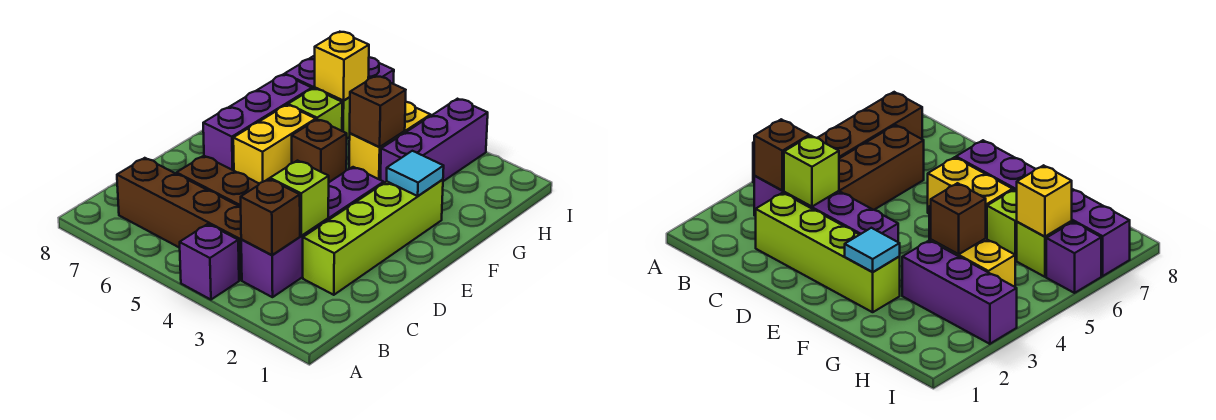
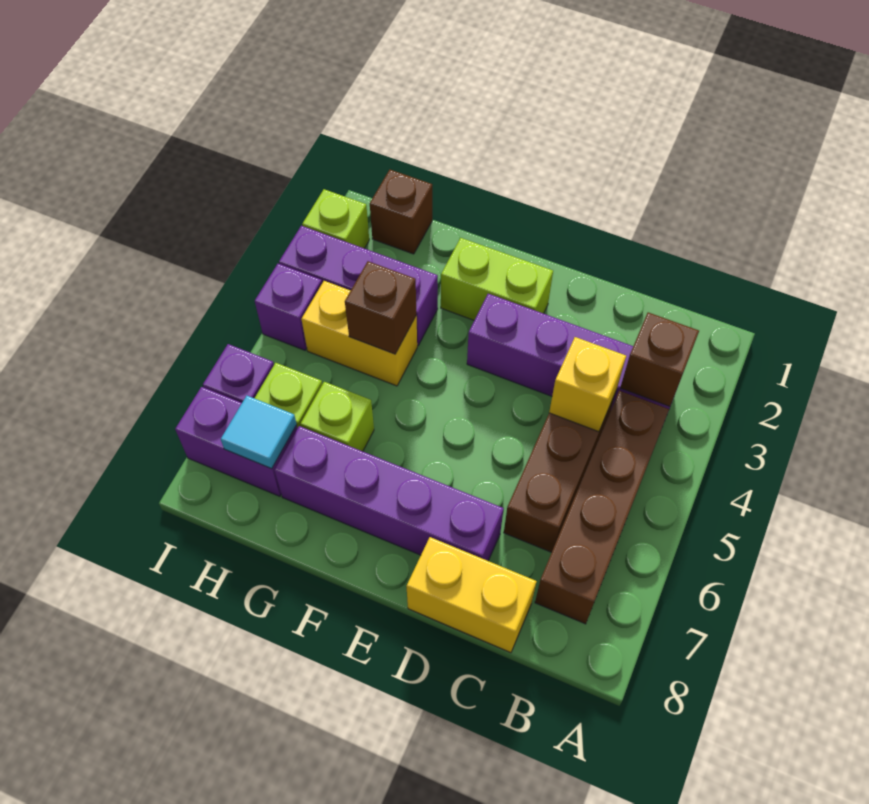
purple 1x1 brick [180,224,239,300] -> purple 1x1 brick moved to [255,264,322,350]
lime 1x4 brick [303,179,443,295] -> lime 1x2 brick [441,238,553,320]
lime 1x1 brick [270,161,329,236] -> lime 1x1 brick moved to [302,189,369,248]
yellow 1x2 brick [233,105,316,184] -> yellow 1x2 brick moved to [406,537,537,653]
purple 1x3 brick [203,74,312,171] -> purple 1x4 brick [275,426,504,561]
cyan 1x1 tile [387,151,444,196] -> cyan 1x1 tile moved to [221,396,297,469]
brown 1x1 brick [292,119,347,182] -> brown 1x1 brick moved to [370,170,432,254]
yellow 1x1 brick [315,32,369,101] -> yellow 1x1 brick moved to [549,337,626,432]

